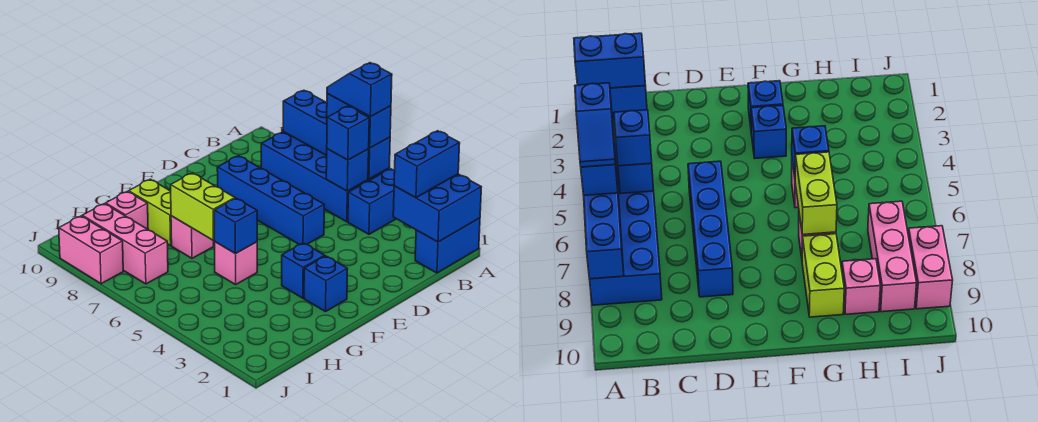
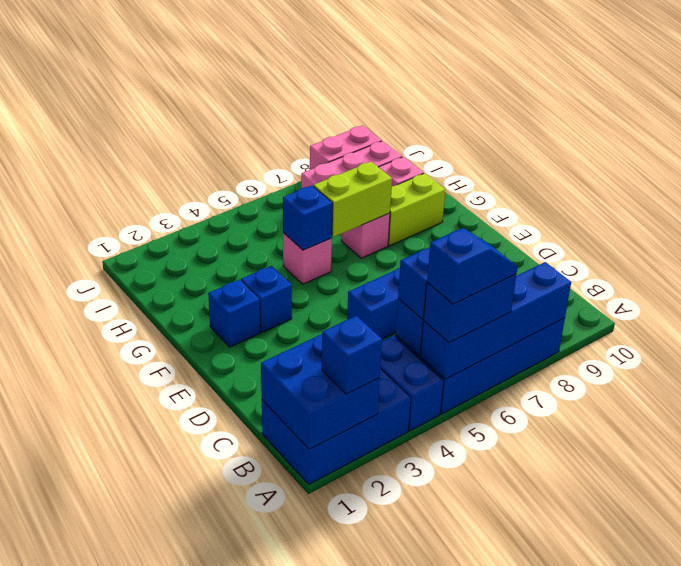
blue 1x2 brick [415,218,480,273] -> blue 2x3 brick [262,369,411,484]
blue 1x2 brick [394,131,460,198] -> blue 1x1 brick [322,316,382,394]

